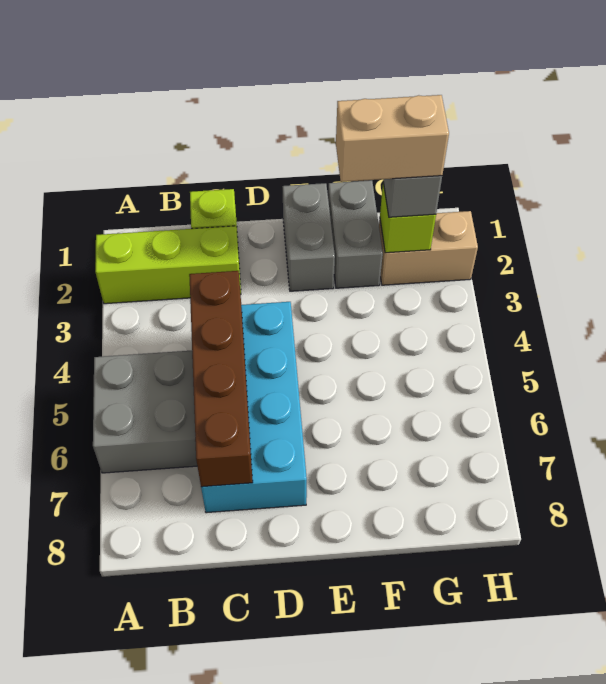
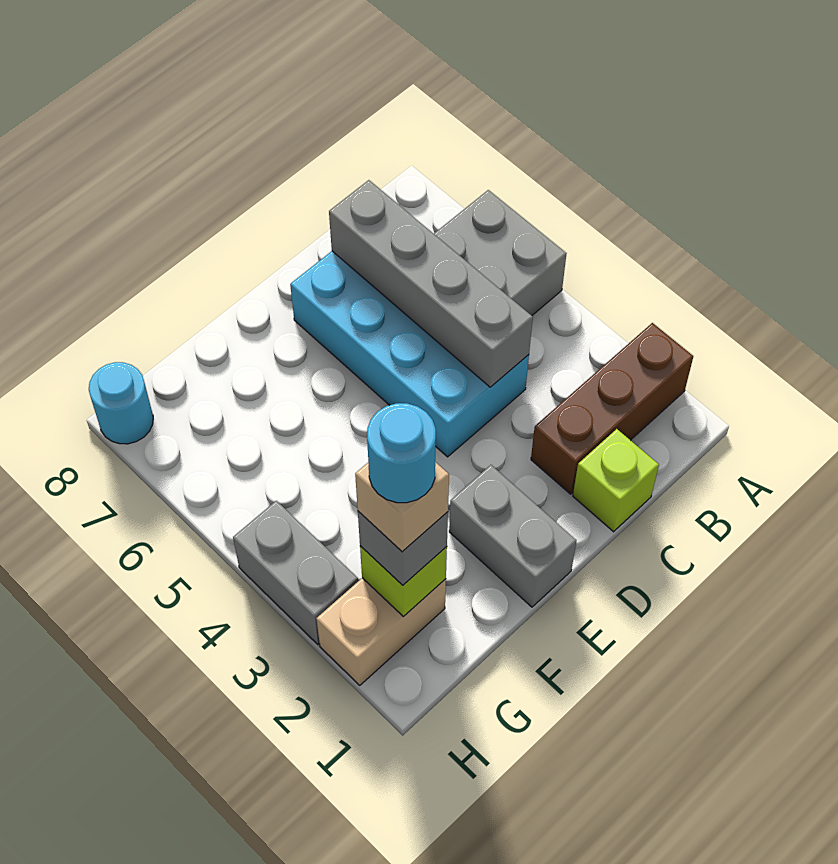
lime 1x3 brick [95,226,241,304] -> brown 1x3 brick [531,323,693,494]
brown 1x4 brick [189,271,253,487] -> grey 1x4 brick [329,180,533,387]
grey 1x2 brick [328,180,383,288] -> grey 1x2 brick moved to [233,501,358,644]
tan 1x2 brick [336,95,449,182] -> tan 1x1 brick [355,462,449,552]
none -> cyan 1x1 round brick [367,403,436,503]
none -> cyan 1x1 round brick [89,362,153,444]

